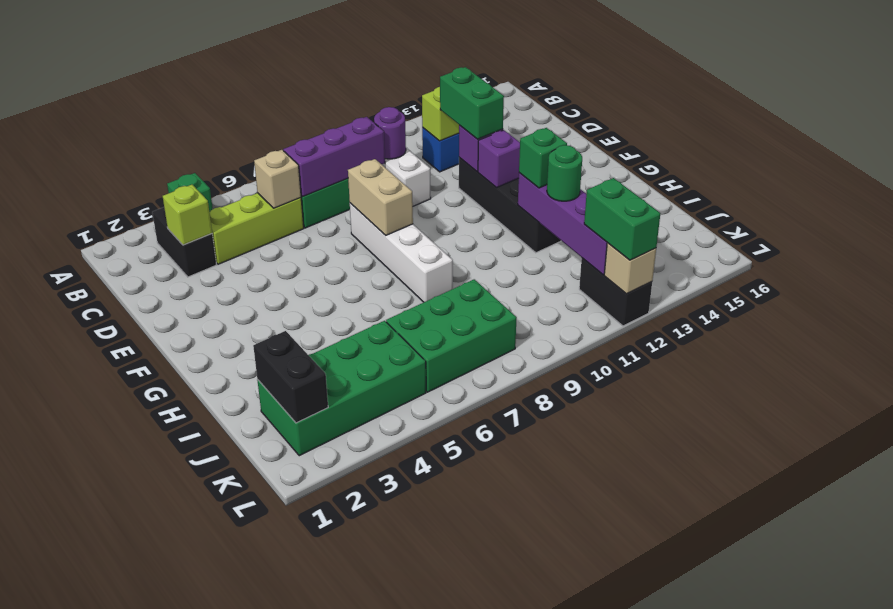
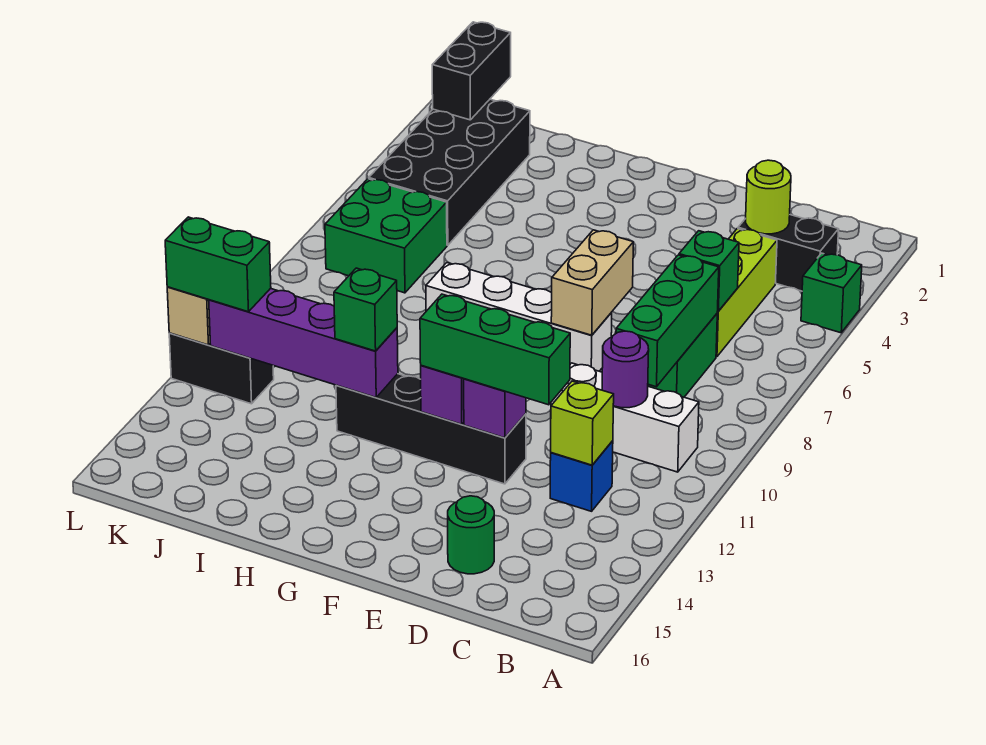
lime 1x1 brick [163,185,212,245] -> lime 1x1 round brick [746,160,791,234]
tan 1x1 brick [254,150,301,208] -> green 1x1 brick [679,231,739,311]
purple 1x3 brick [283,117,385,197] -> green 1x3 brick [616,255,719,387]
green 1x2 brick [440,67,504,139] -> green 1x3 brick [420,294,570,405]
tan 1x2 brick [348,159,413,235] -> tan 1x2 brick turned to [551,230,633,335]
green 1x1 round brick [547,145,582,201] -> green 1x1 round brick moved to [448,496,494,574]
green 2x4 brick [257,321,426,456] -> black 2x4 brick [369,99,530,245]
black 1x2 brick [253,331,328,423] -> black 1x2 brick turned to [432,22,511,120]
green 2x3 brick [386,279,517,392] -> green 2x2 brick [325,179,447,293]

